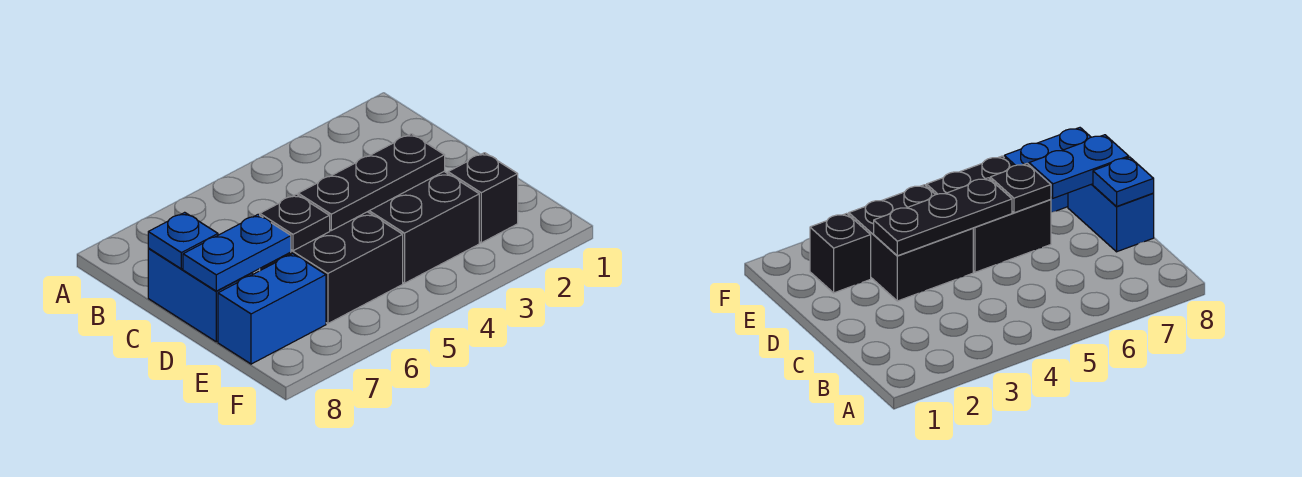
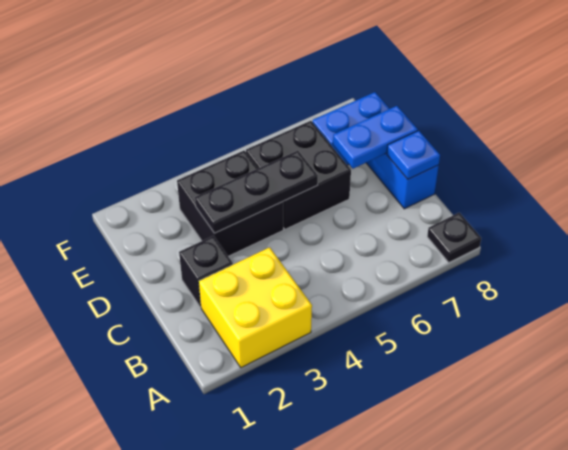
none -> yellow 2x2 brick [199,247,312,368]
black 1x1 plate [260,194,330,251] -> black 1x1 plate moved to [427,213,481,263]
black 1x1 brick [448,153,518,243] -> black 1x1 brick moved to [179,236,233,307]

